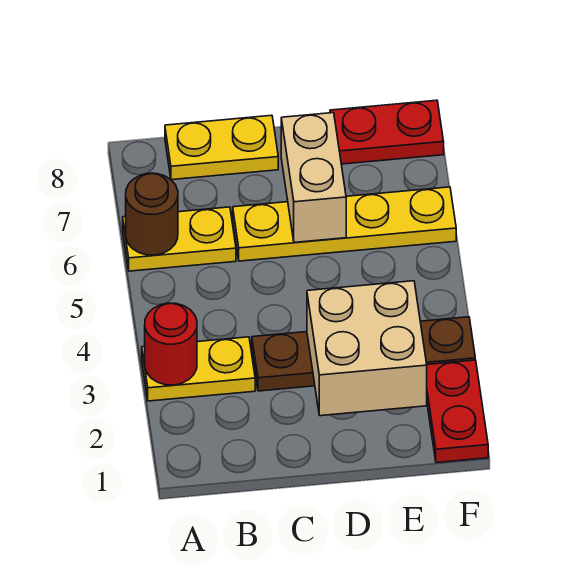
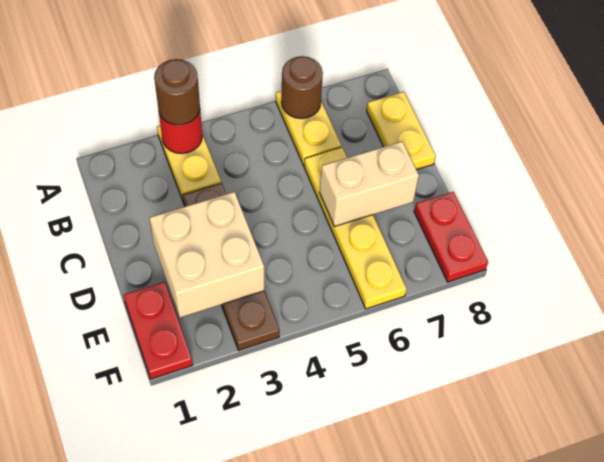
none -> brown 1x1 round brick [154,59,200,125]
red 1x2 plate [427,360,488,463] -> red 1x2 plate turned to [123,282,193,379]

